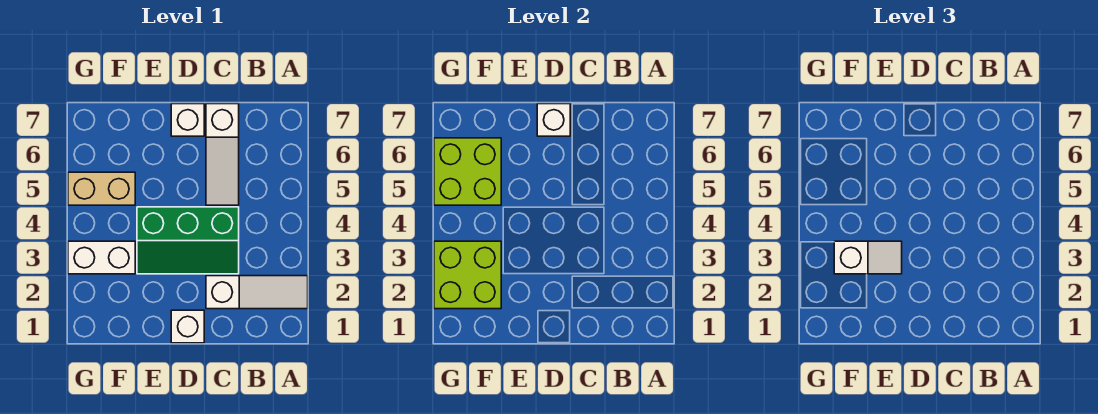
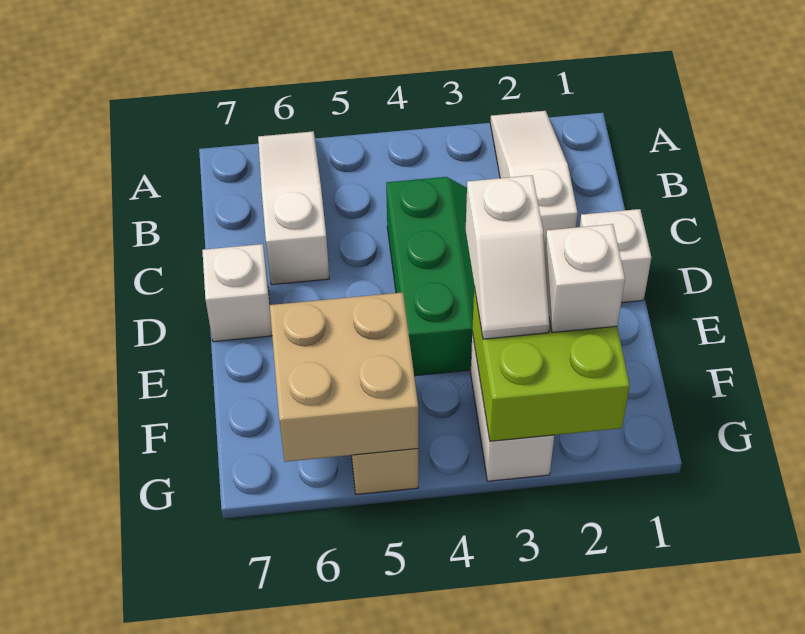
white 1x3 slope [206,104,239,205] -> white 1x3 slope turned to [258,131,329,285]
white 1x1 brick [537,104,570,136] -> white 1x1 brick moved to [545,224,625,333]
white 1x2 slope [834,241,902,274] -> white 1x2 slope turned to [466,175,550,339]
lime 2x2 brick [434,138,501,205] -> tan 2x2 brick [270,292,418,462]

